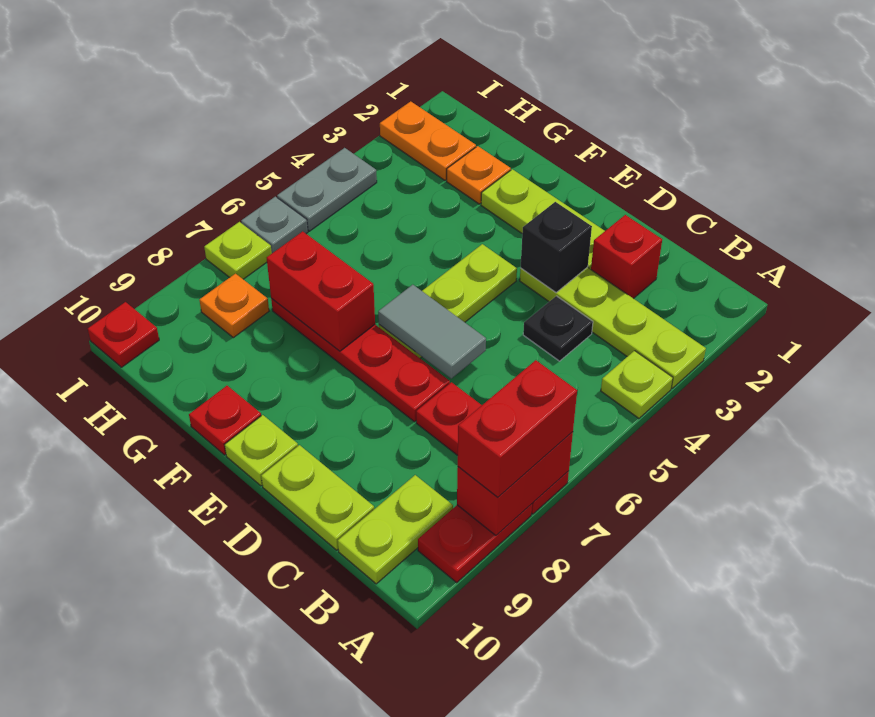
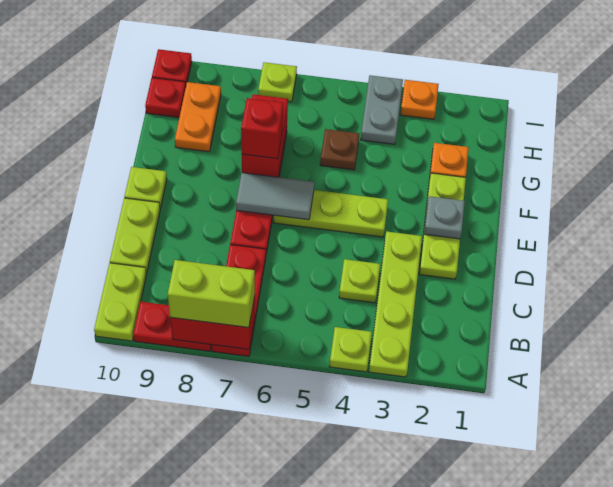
red 1x2 brick [458,360,577,497] -> lime 1x2 brick [168,260,255,328]
lime 1x2 plate [338,475,453,584] -> lime 1x2 plate turned to [94,263,146,341]
red 1x1 brick [591,215,662,299] -> red 1x1 brick moved to [241,98,283,159]
black 1x1 plate [523,296,593,361] -> lime 1x1 plate [339,259,380,303]
black 1x1 brick [521,202,592,292] -> none
grey 1x2 tile [378,285,486,378] -> grey 1x2 tile turned to [236,173,314,220]
red 1x1 plate [189,386,261,455] -> red 1x1 plate moved to [145,78,186,117]
none -> brown 1x1 plate [320,129,359,170]
orange 1x2 plate [380,101,476,180] -> orange 1x2 plate moved to [175,82,221,152]
orange 1x1 plate [200,274,269,338] -> orange 1x1 plate moved to [400,80,439,119]
grey 1x2 plate [277,148,377,231] -> grey 1x2 plate turned to [361,75,403,144]
grey 1x1 plate [241,197,308,253] -> grey 1x1 plate moved to [424,196,465,239]

